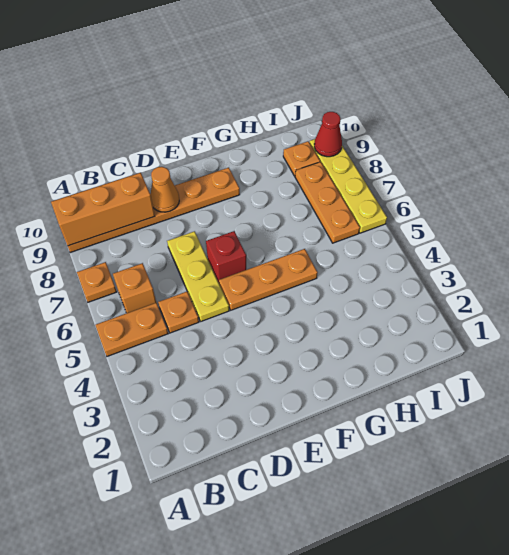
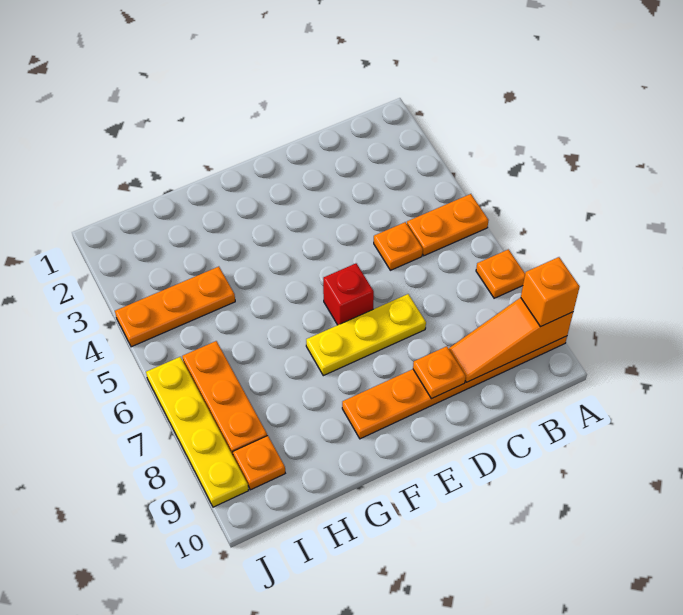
orange 1x3 brick [51,173,155,246] -> orange 1x3 slope [449,298,573,382]
orange 1x1 brick [113,263,156,313] -> orange 1x1 brick moved to [521,257,580,327]
yellow 1x3 plate [167,231,229,321] -> yellow 1x3 plate turned to [306,294,426,376]
orange 1x1 cone [150,167,179,212] -> orange 1x1 plate [413,346,466,399]
orange 1x3 plate [219,249,318,310] -> orange 1x3 plate moved to [115,267,235,347]
red 1x1 cone [314,112,342,157] -> none

